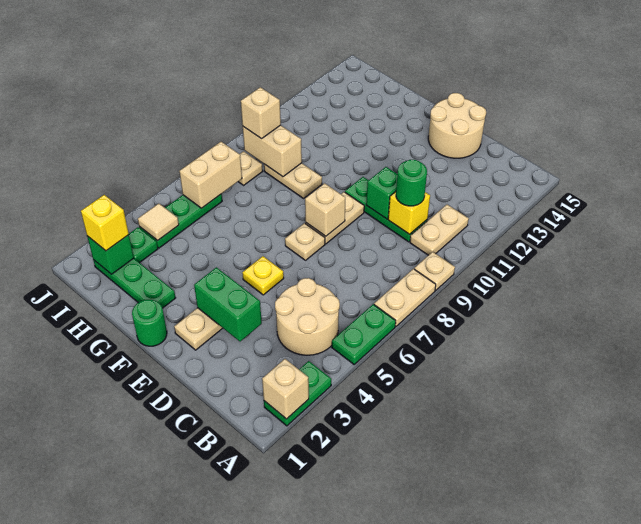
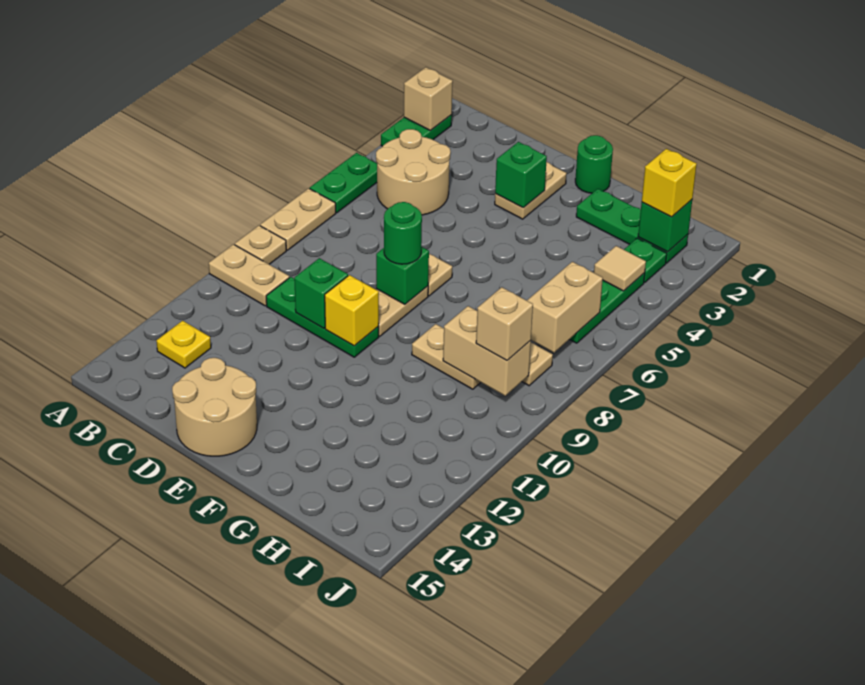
tan 1x2 plate [410,205,469,255] -> tan 1x2 plate turned to [209,244,289,306]
yellow 1x1 brick [388,192,430,234] -> yellow 1x1 brick moved to [325,275,379,346]
green 1x1 round brick [396,160,427,206] -> green 1x1 round brick moved to [384,202,422,264]
green 1x2 brick [194,267,262,341] -> green 1x1 brick [495,142,547,208]
yellow 1x1 plate [242,256,284,295] -> yellow 1x1 plate moved to [156,321,211,368]
tan 1x1 brick [305,183,345,236] -> green 1x1 brick [376,247,429,304]

